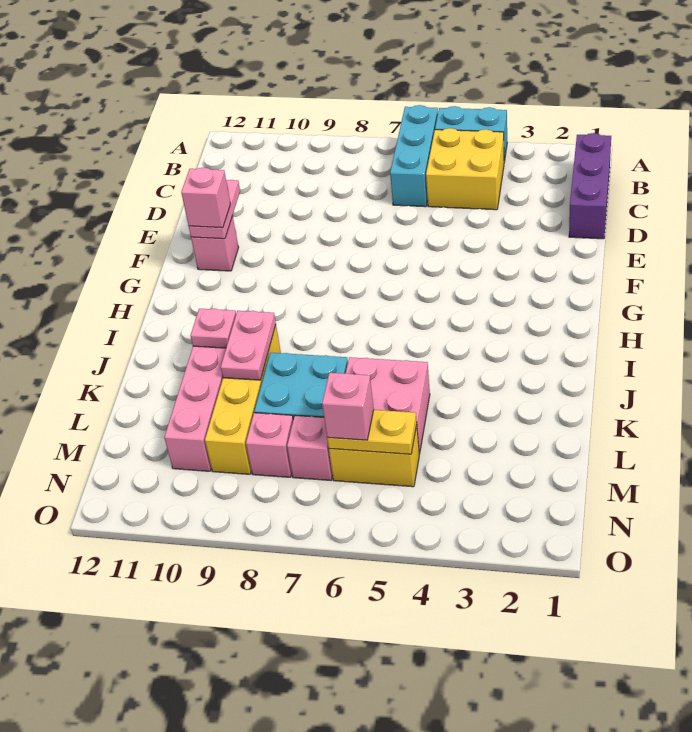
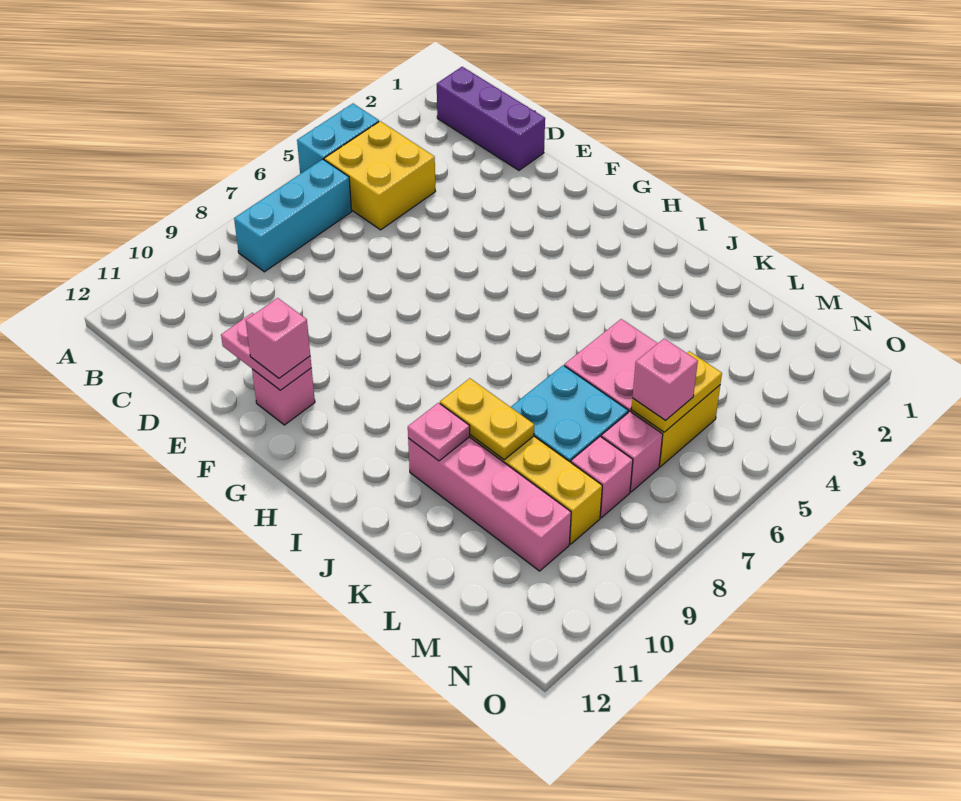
cyan 1x3 brick [390,105,438,207] -> cyan 1x3 brick turned to [234,159,352,272]
pink 1x2 plate [221,311,276,380] -> yellow 1x2 plate [440,378,534,460]

